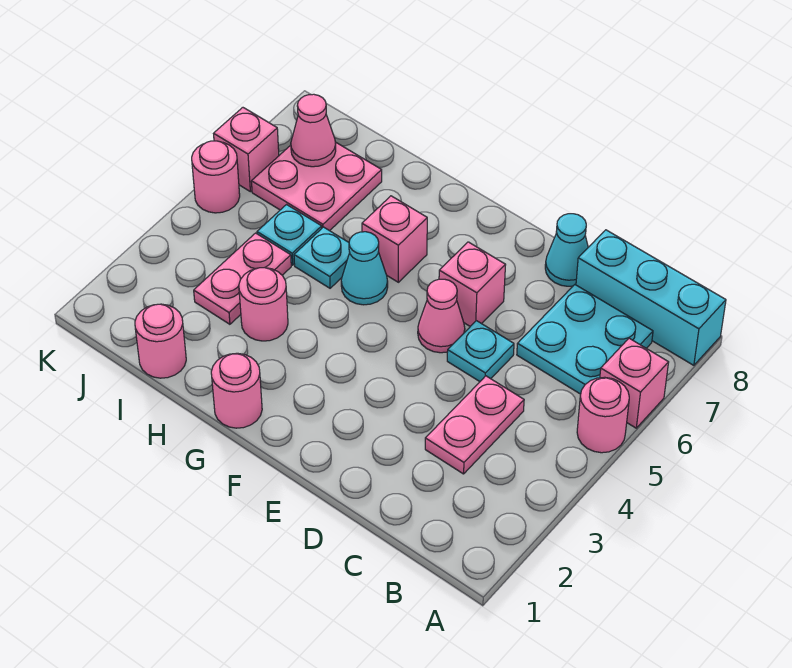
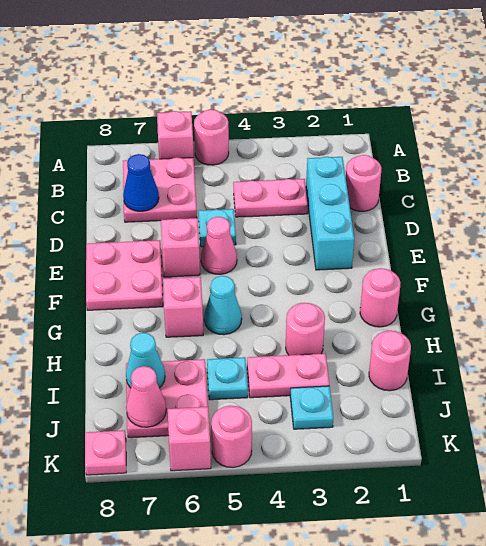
cyan 1x3 brick [576,230,726,365] -> cyan 1x3 brick moved to [306,157,354,270]
cyan 2x2 plate [517,285,653,394] -> pink 2x2 plate [123,157,197,222]
none -> pink 1x1 round brick [346,155,382,211]
none -> blue 1x1 cone [123,154,159,211]
cyan 1x1 cone [545,214,588,286] -> cyan 1x1 cone moved to [126,333,165,388]
none -> pink 2x2 plate [86,240,163,310]
cyan 1x1 plate [294,227,350,288] -> cyan 1x1 plate moved to [290,386,333,429]
none -> pink 1x1 plate [85,430,126,475]

